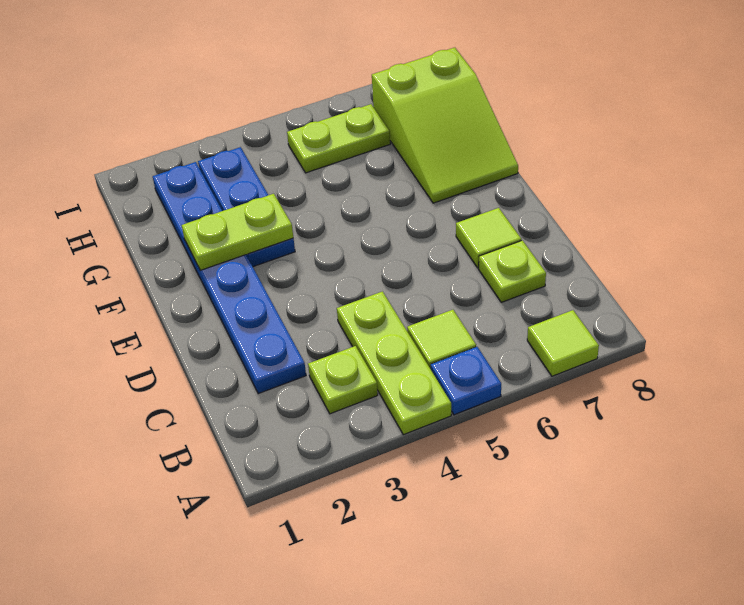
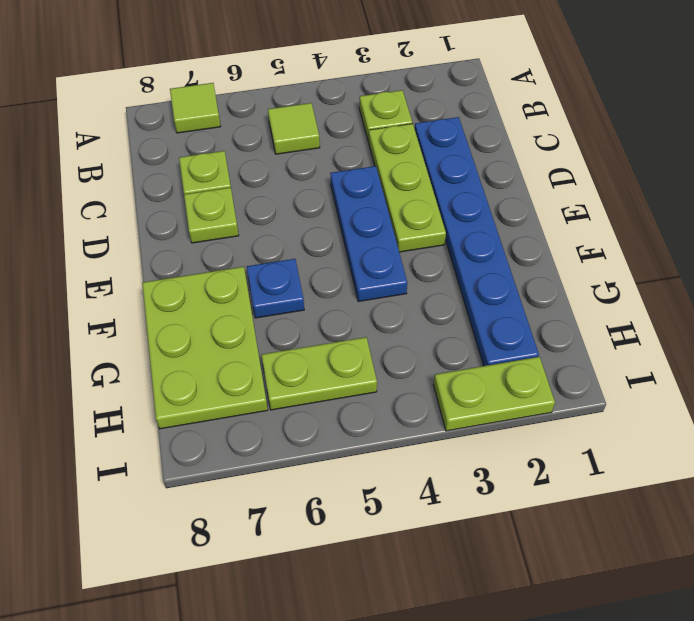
lime 1x3 plate [337,291,451,435] -> lime 1x3 plate moved to [368,124,446,252]
blue 1x1 plate [431,347,501,415] -> blue 1x1 plate moved to [247,259,304,318]
lime 1x1 tile [456,208,521,268] -> lime 1x1 plate [184,187,239,243]
lime 1x2 plate [182,194,293,270] -> lime 1x2 plate moved to [433,357,555,431]
blue 1x3 plate [198,147,295,267] -> blue 1x3 plate moved to [330,166,407,301]
lime 2x3 slope [372,48,518,203] -> lime 2x3 plate [142,267,268,429]

